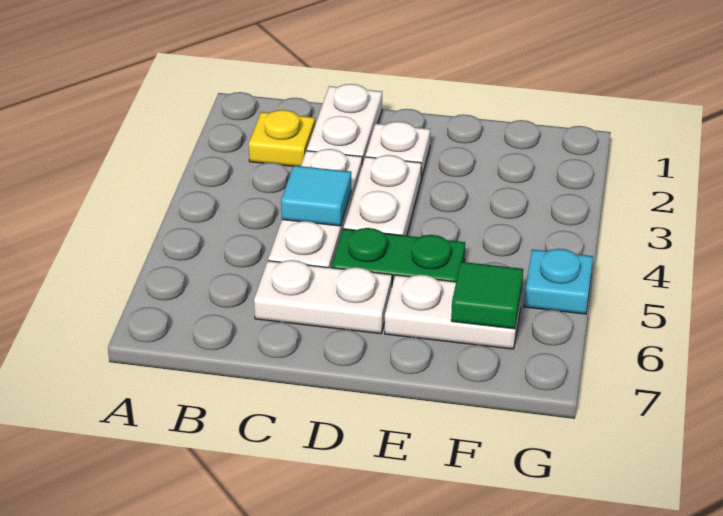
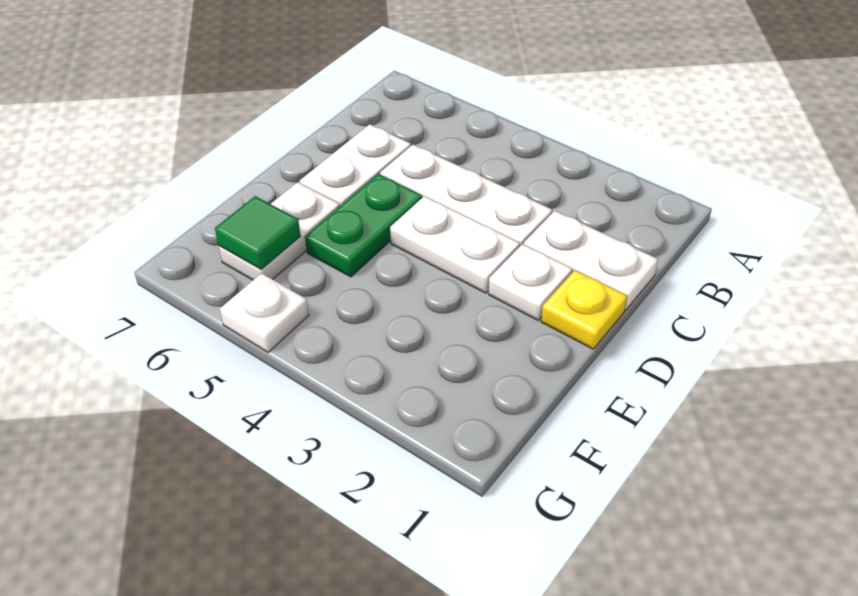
yellow 1x1 plate [249,110,315,166] -> yellow 1x1 plate moved to [541,270,627,349]
cyan 1x1 tile [281,166,351,226] -> none
cyan 1x1 plate [524,249,593,314] -> white 1x1 plate [220,273,309,352]

